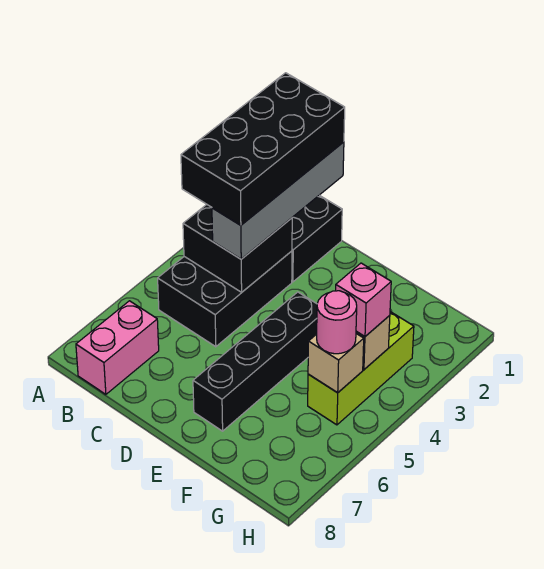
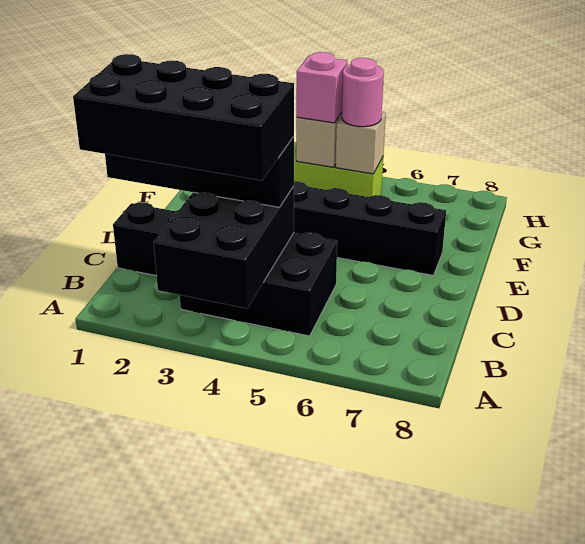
black 2x2 brick [183,205,292,292] -> black 2x3 brick [154,186,294,308]
pink 1x2 brick [76,301,159,394] -> none
grey 1x4 brick [212,142,344,259] -> black 1x4 brick [105,136,294,207]

